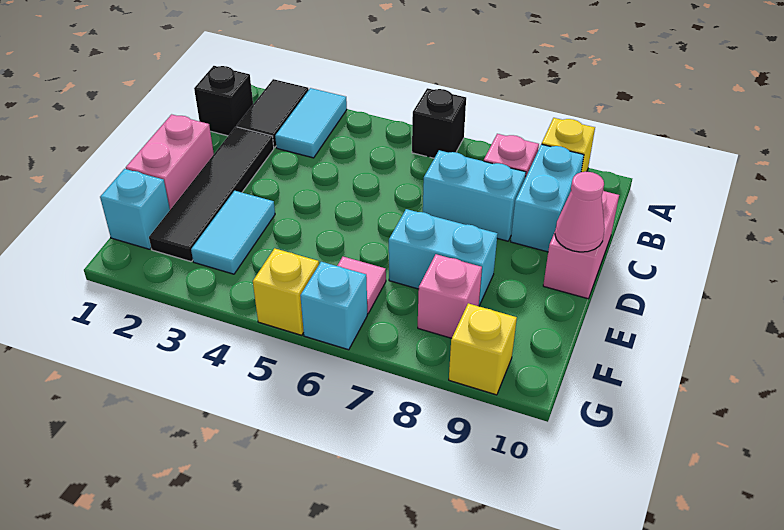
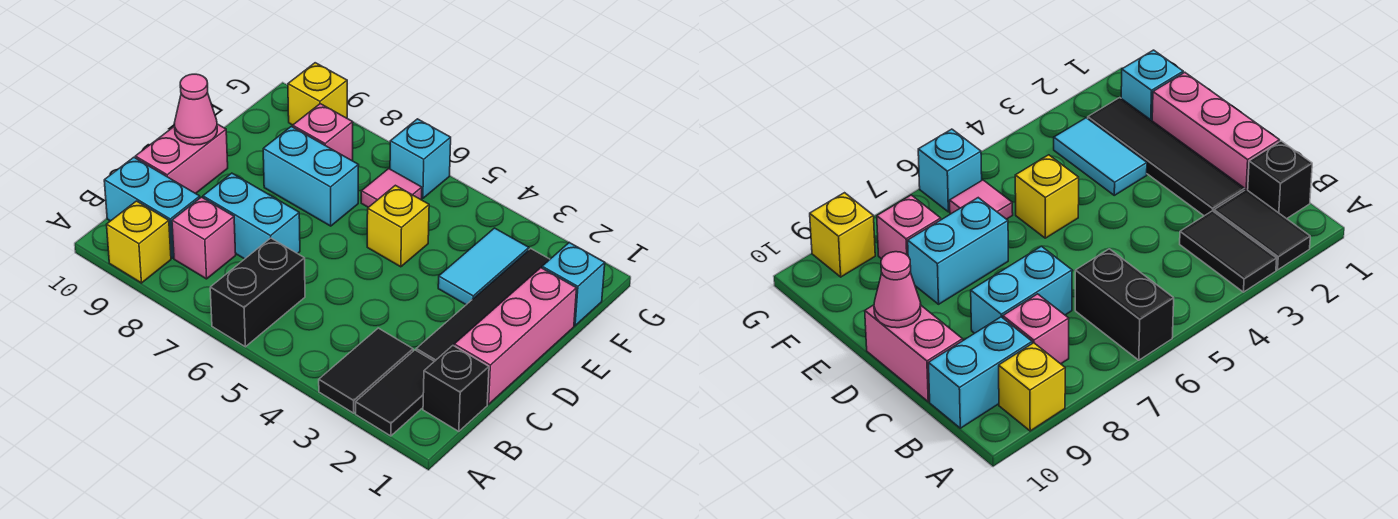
cyan 1x2 tile [275,88,347,158] -> black 1x2 tile [319,328,413,413]
black 1x1 brick [412,88,466,158] -> black 1x2 brick [210,238,305,347]
cyan 1x2 brick [511,144,584,252] -> cyan 1x2 brick turned to [104,157,200,258]
pink 1x2 brick [126,114,214,209] -> pink 1x3 brick [454,268,577,404]
yellow 1x1 brick [253,248,319,335] -> yellow 1x1 brick moved to [367,185,429,267]

